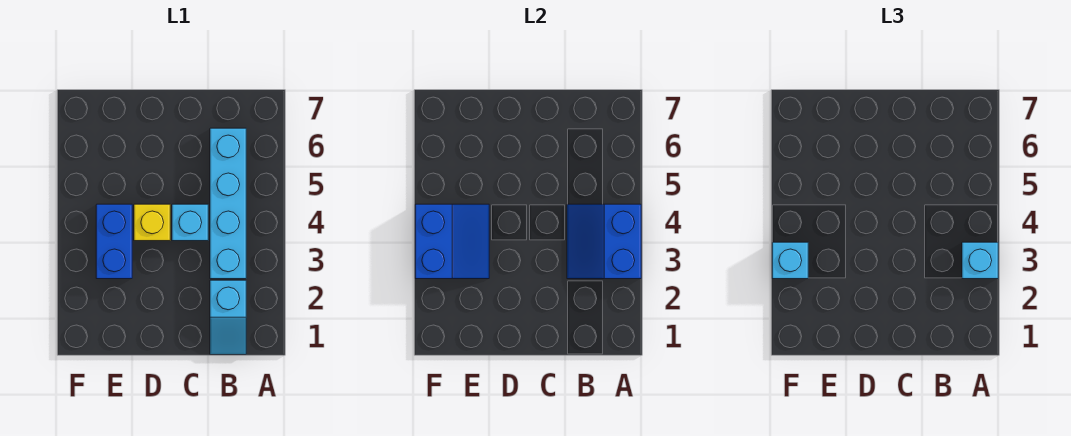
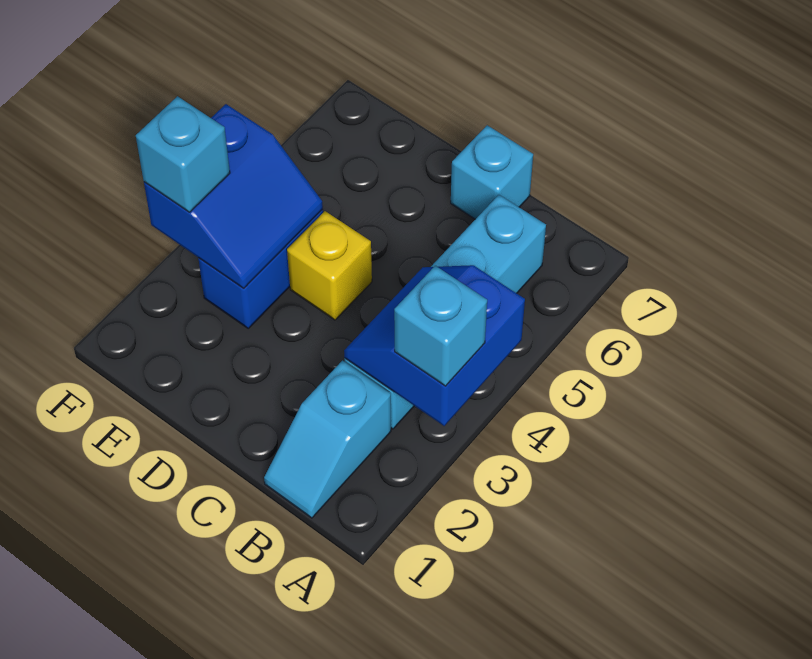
cyan 1x1 brick [172,204,208,241] -> cyan 1x1 brick moved to [451,125,533,219]

